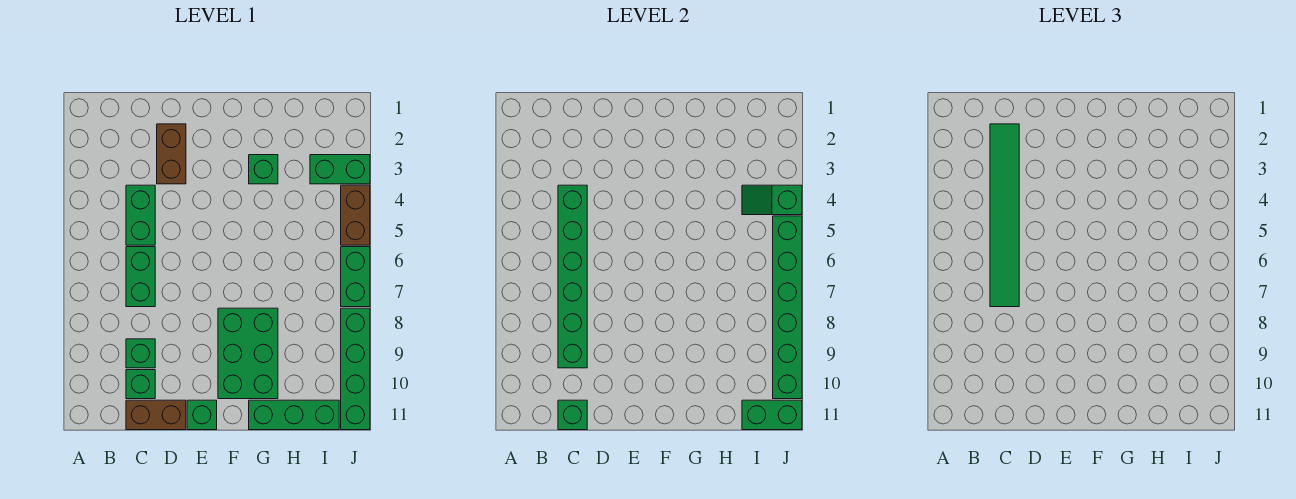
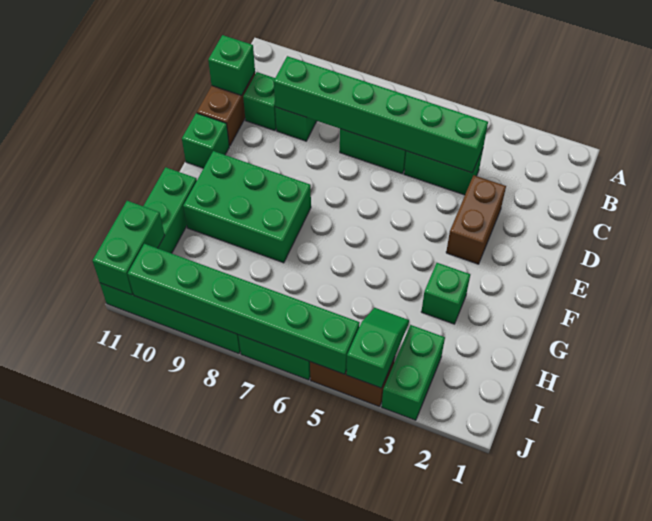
green 1x6 tile [990,124,1019,307] -> none
brown 1x2 brick [157,124,186,184] -> brown 1x2 brick turned to [446,175,506,264]

